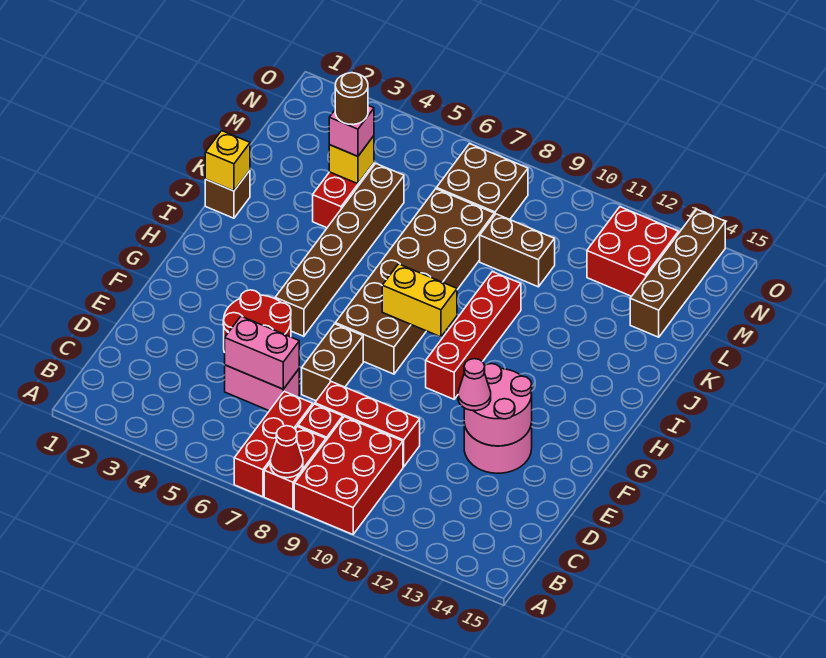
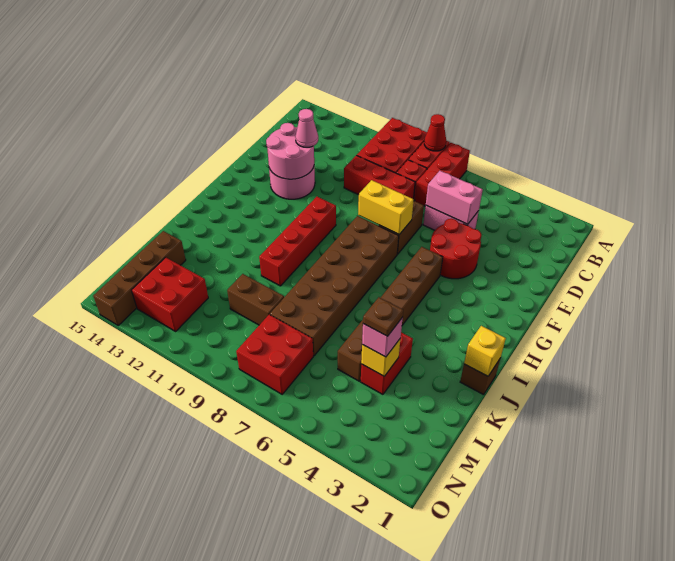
yellow 1x2 brick [382,264,457,337] -> yellow 1x2 brick moved to [358,180,414,234]
brown 1x1 round brick [335,73,368,125] -> brown 1x1 plate [363,297,403,336]
brown 2x2 brick [436,144,528,220] -> red 2x2 brick [236,315,313,394]

